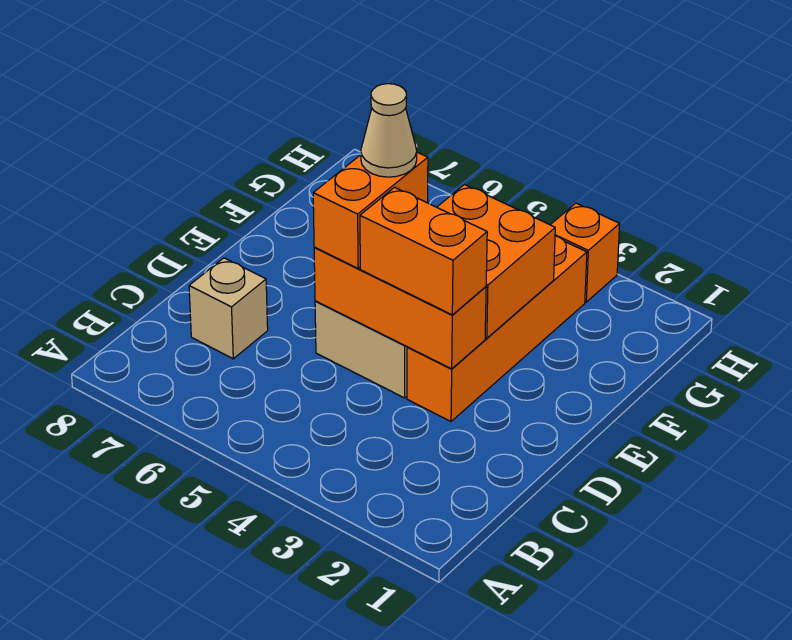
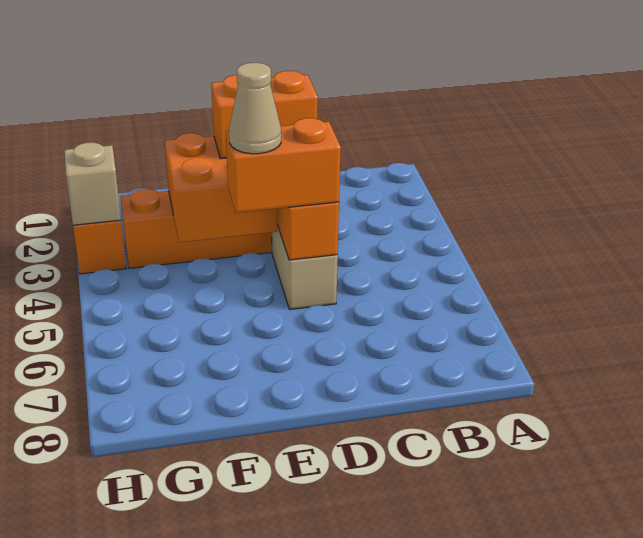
tan 1x1 brick [189,258,268,359] -> tan 1x1 brick moved to [64,142,121,225]
orange 1x2 brick [360,187,487,315] -> orange 1x2 brick turned to [211,71,318,159]

